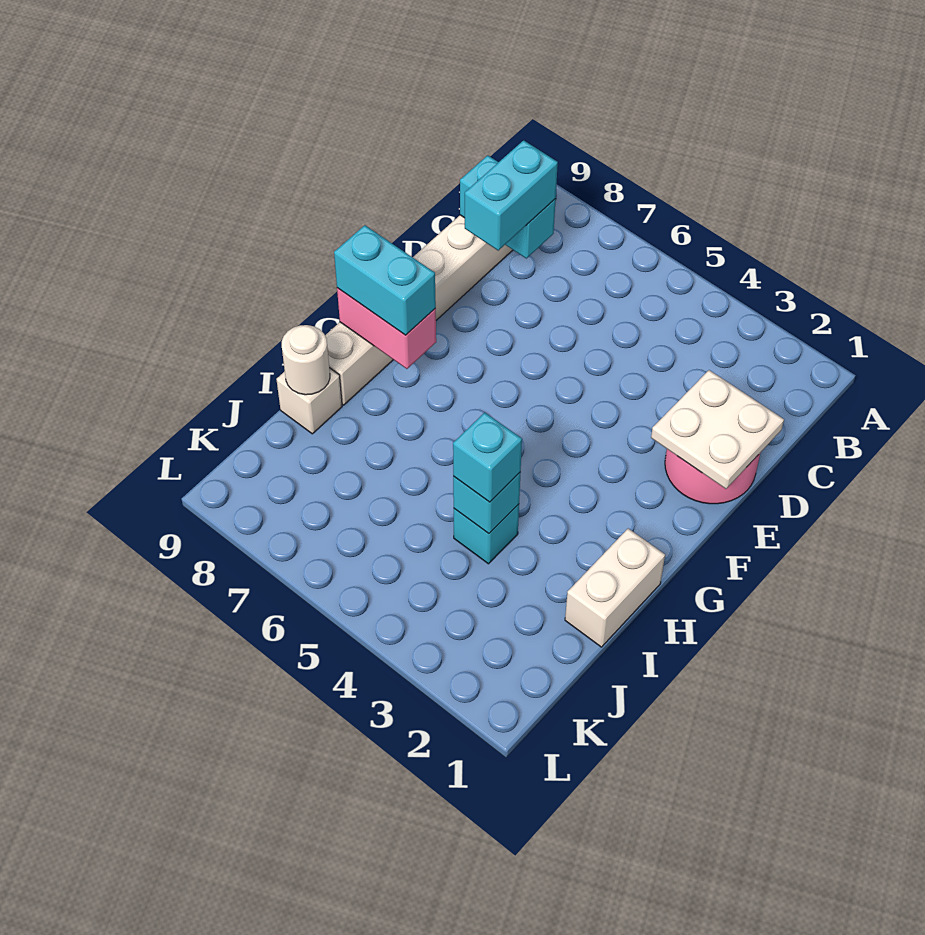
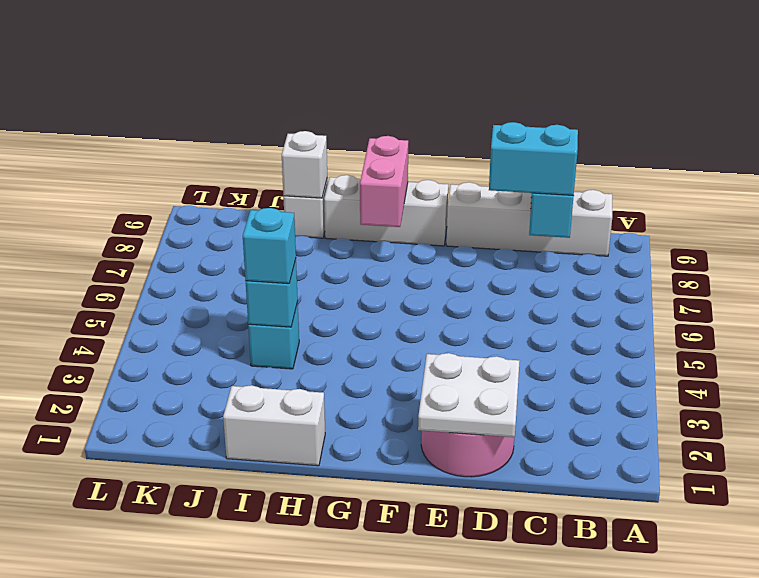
cyan 1x2 brick [334,225,436,335] -> none
white 1x1 round brick [282,325,330,395] -> white 1x1 brick [282,131,327,198]

